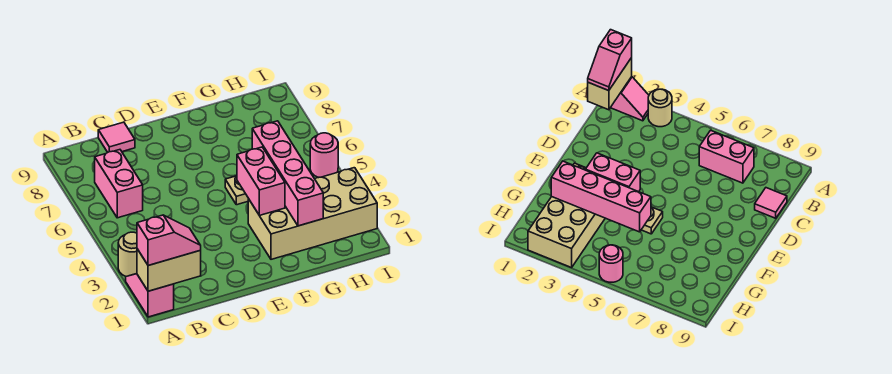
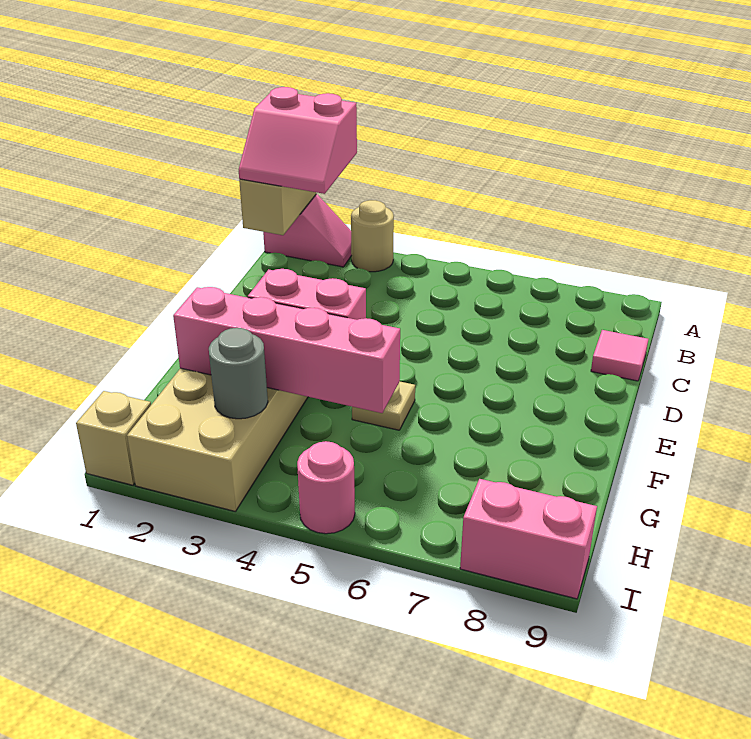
pink 1x2 slope [137,215,201,266] -> pink 2x2 slope [239,87,357,194]
pink 1x2 brick [95,150,143,218] -> pink 1x2 brick moved to [460,479,597,599]
none -> grey 1x1 round brick [209,328,268,419]
none -> tan 1x1 brick [76,391,151,485]

